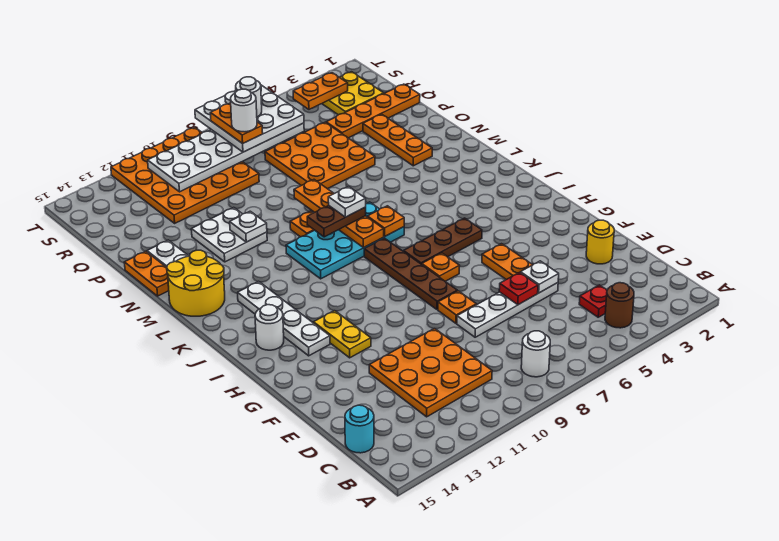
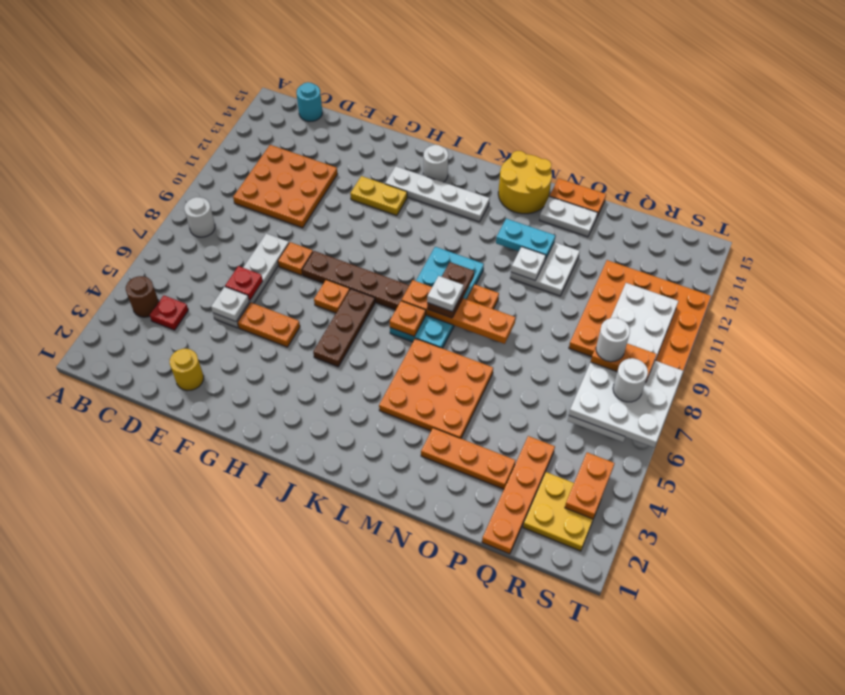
none -> cyan 1x2 plate [496,219,555,260]
orange 3x3 plate [265,122,375,189] -> orange 3x3 plate moved to [379,338,493,438]

